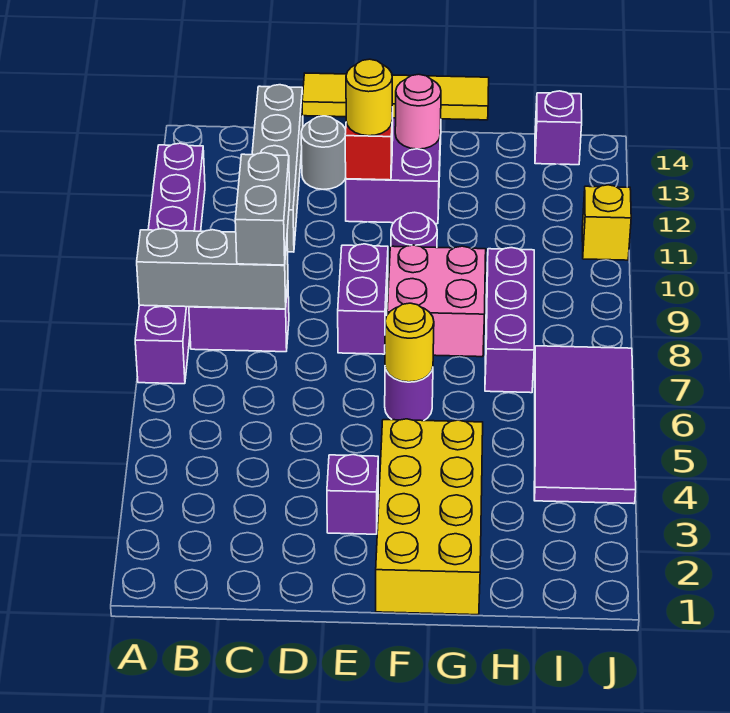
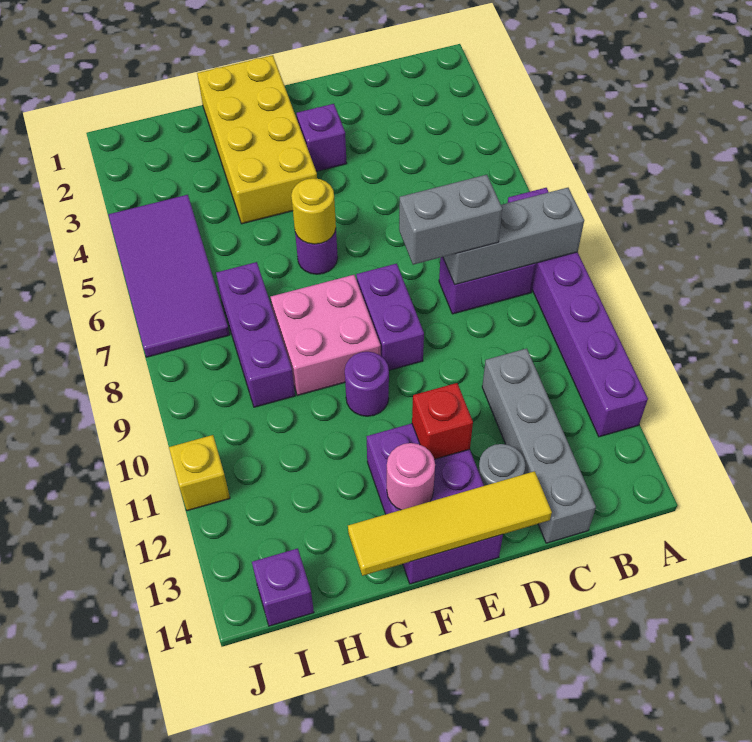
grey 1x2 brick [235,153,290,265] -> grey 1x2 brick turned to [399,175,502,265]
yellow 1x1 round brick [346,59,392,136] -> none

